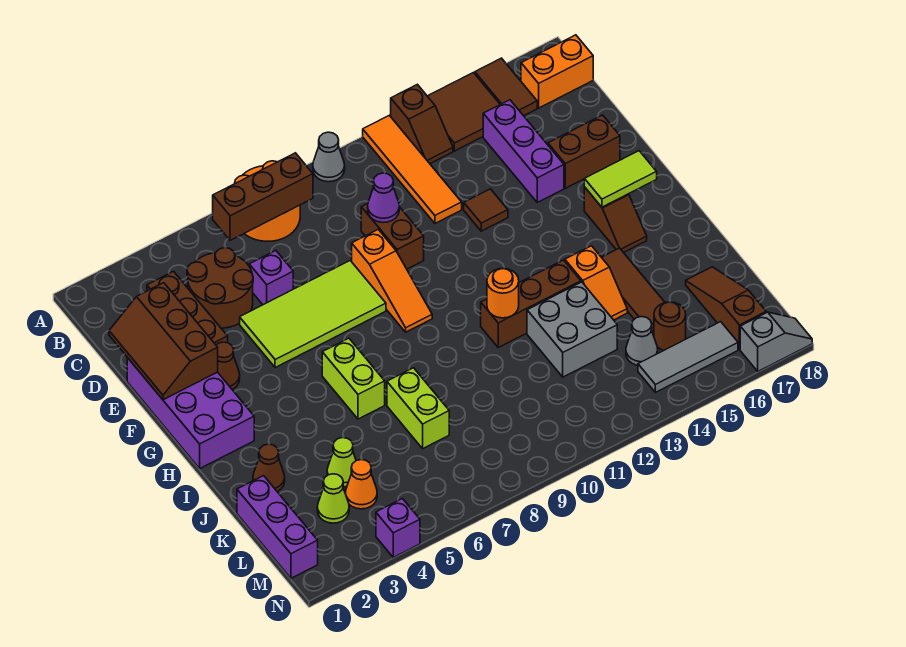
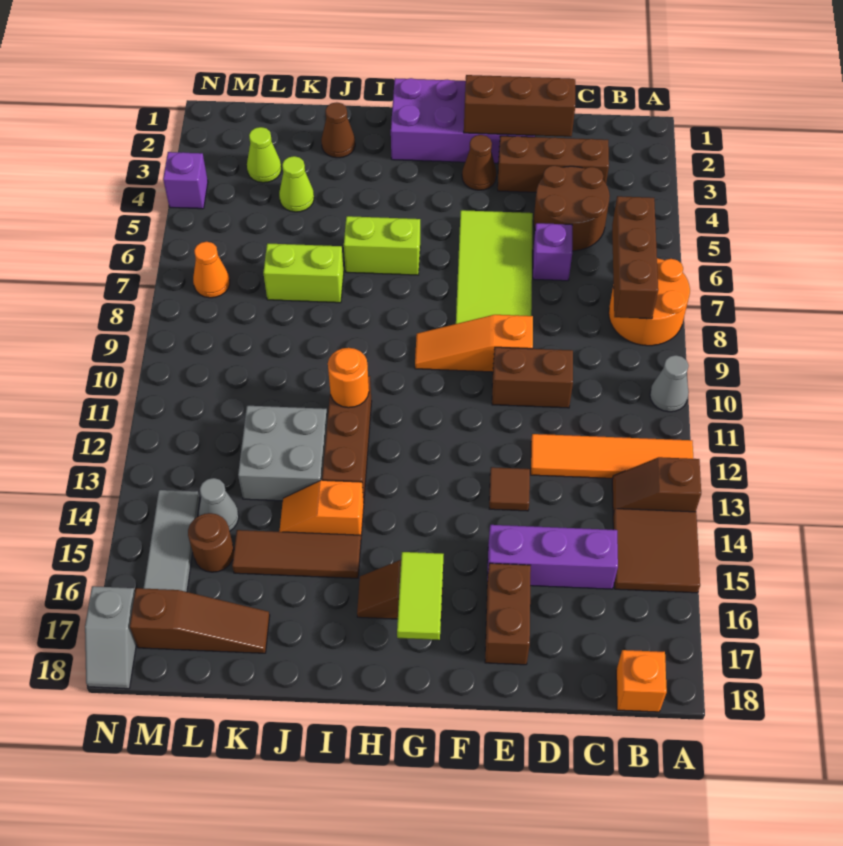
brown 1x2 tile [475,58,537,116] -> none
orange 1x2 brick [521,35,593,108] -> orange 1x1 brick [616,650,667,712]
purple 1x1 cone [368,173,399,223] -> none
purple 1x3 brick [237,476,318,578] -> none
orange 1x1 cone [345,460,377,509] -> orange 1x1 cone moved to [193,242,230,298]

